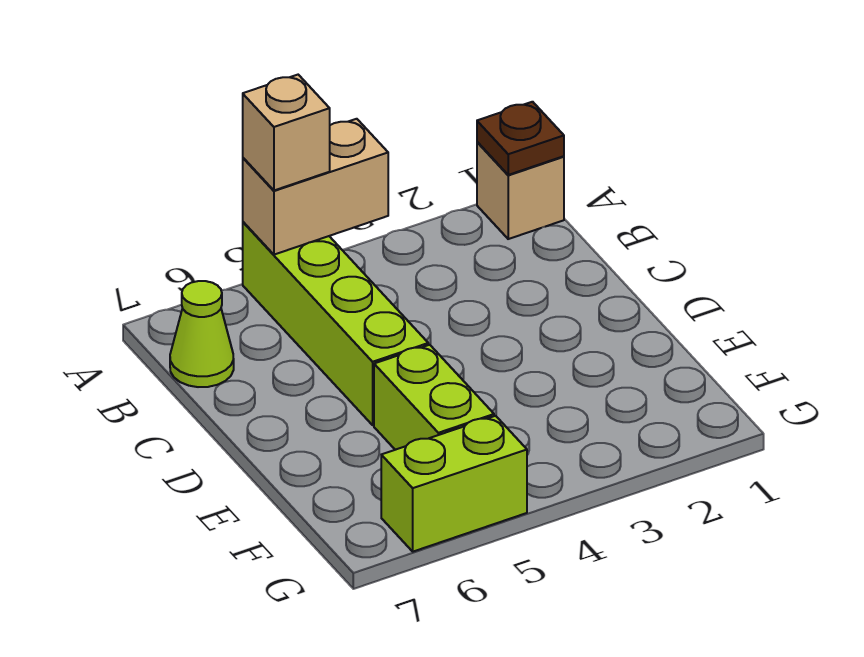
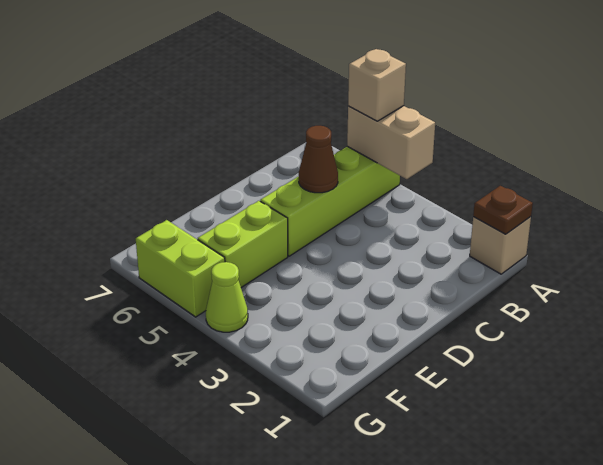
lime 1x1 cone [170,281,234,387] -> lime 1x1 cone moved to [206,262,248,332]
none -> brown 1x1 cone [299,126,338,193]

